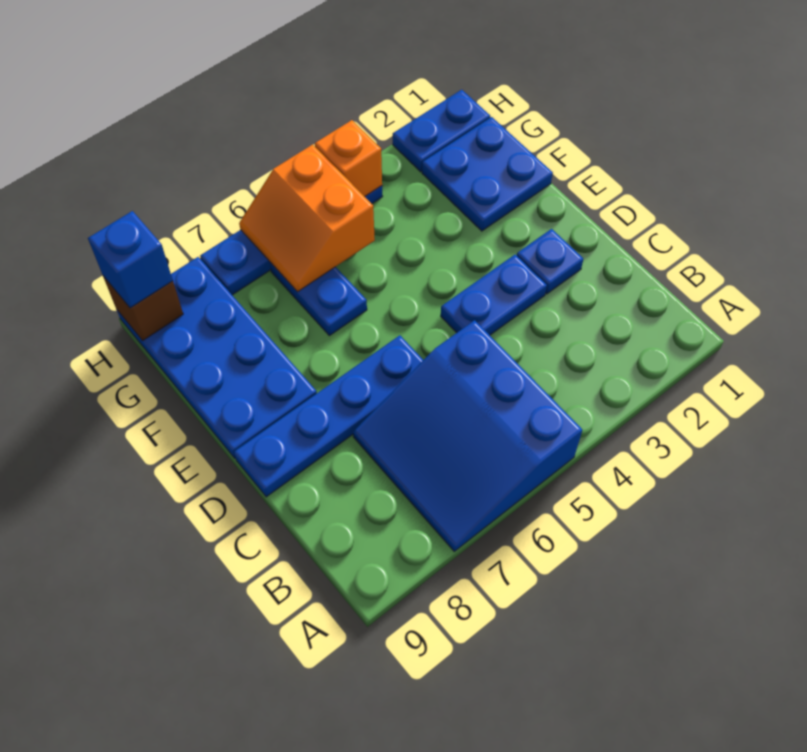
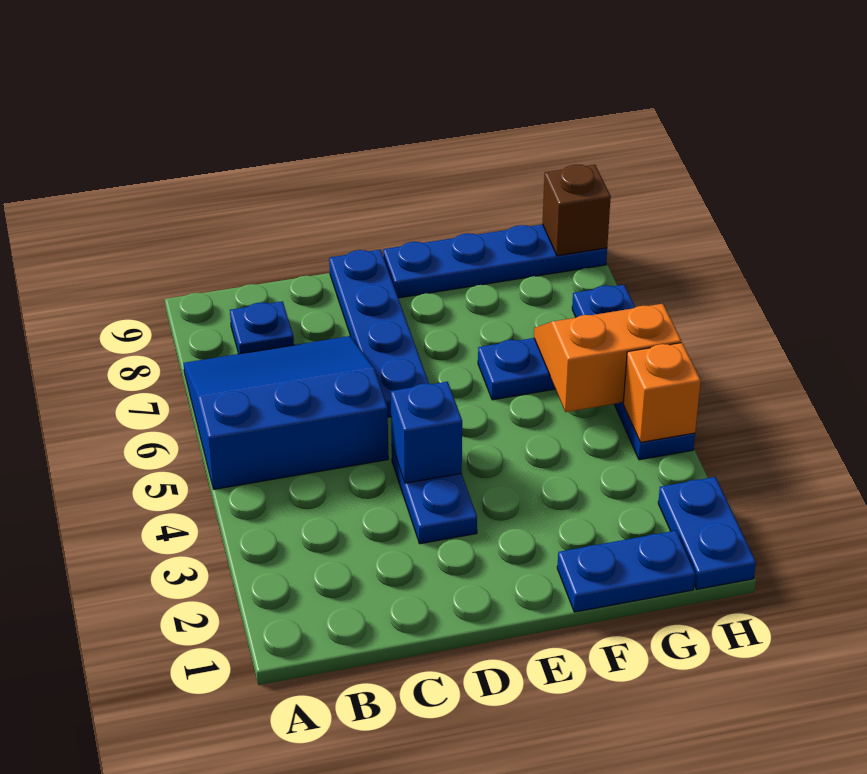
blue 1x1 plate [517,229,583,294] -> blue 1x1 plate moved to [230,301,294,354]
blue 2x4 plate [117,257,317,458] -> blue 1x4 plate [383,224,607,298]
blue 2x2 plate [422,117,553,231] -> blue 1x2 plate [557,531,695,612]
blue 1x1 brick [88,211,173,308] -> blue 1x1 brick moved to [391,382,462,483]

